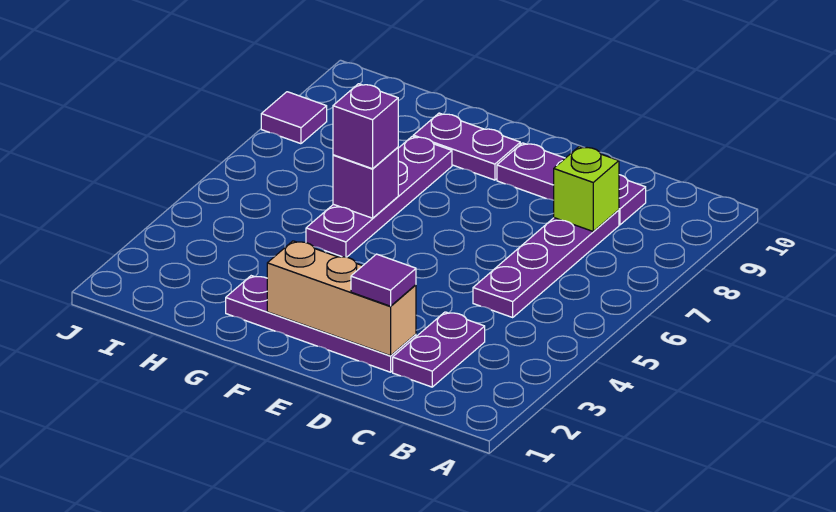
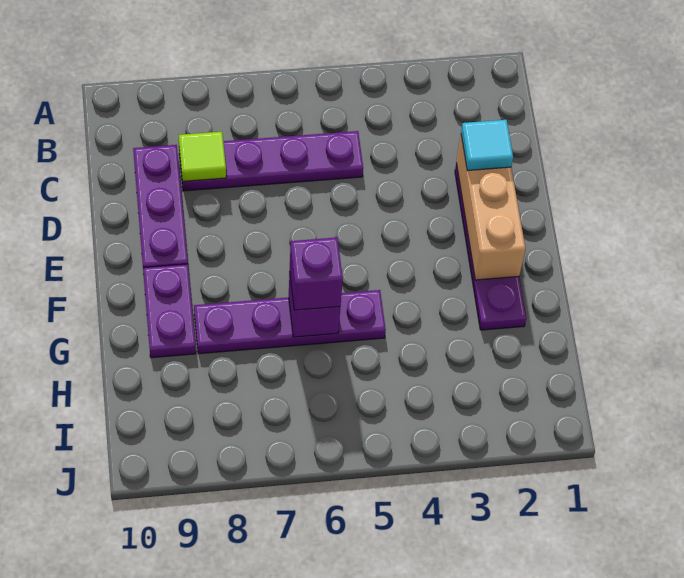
purple 1x2 plate [393,312,485,387] -> none
lime 1x1 brick [554,146,619,231] -> lime 1x1 tile [179,132,226,181]
purple 1x1 tile [351,254,416,306] -> cyan 1x1 tile [461,120,513,170]
purple 1x1 tile [261,92,327,144] -> none

